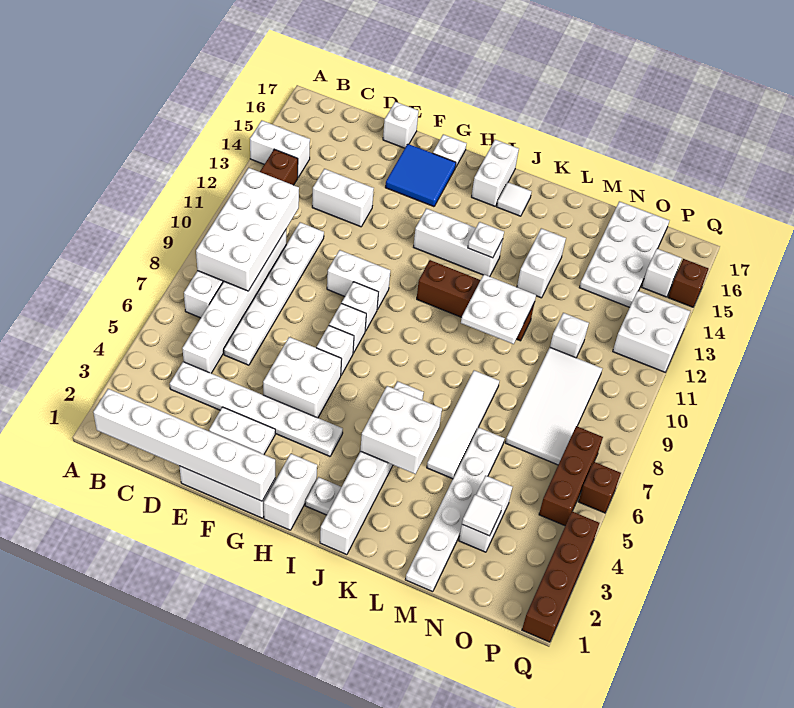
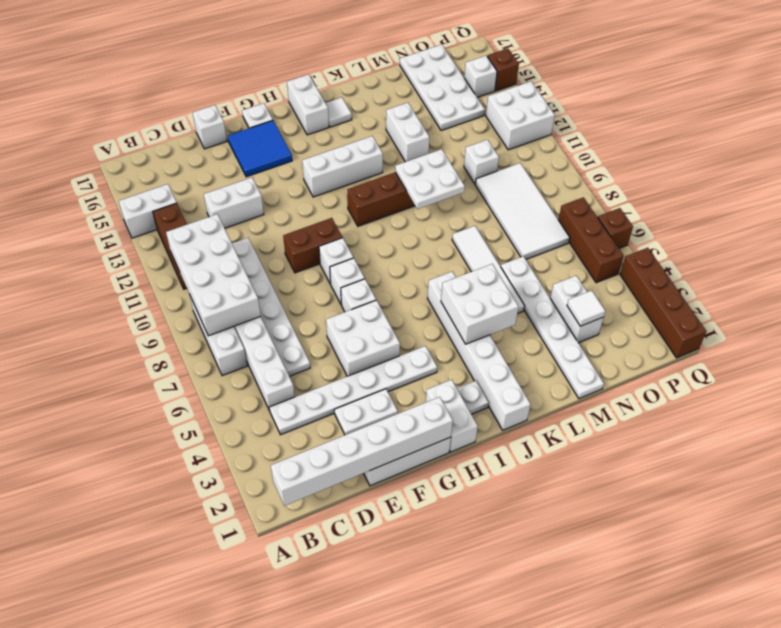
white 1x2 brick [327,250,390,309] -> brown 1x2 brick [283,218,342,273]
white 1x1 plate [468,222,504,258] -> none

